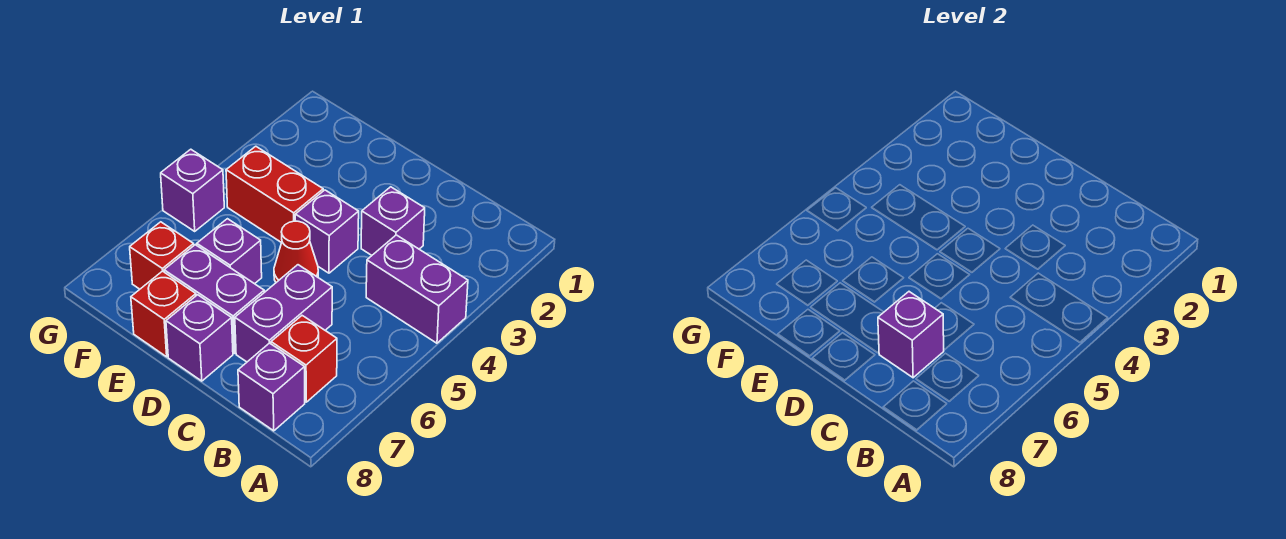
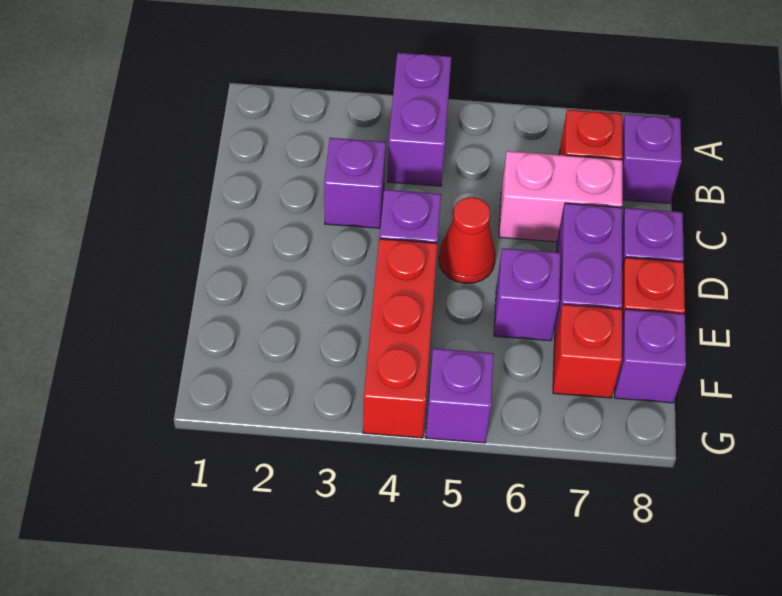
purple 1x2 brick [235,265,332,362] -> pink 1x2 brick [499,151,622,242]
purple 1x1 brick [878,292,944,378] -> purple 1x1 brick moved to [615,309,686,403]
red 1x2 brick [226,146,323,243] -> red 1x3 brick [363,239,438,438]

